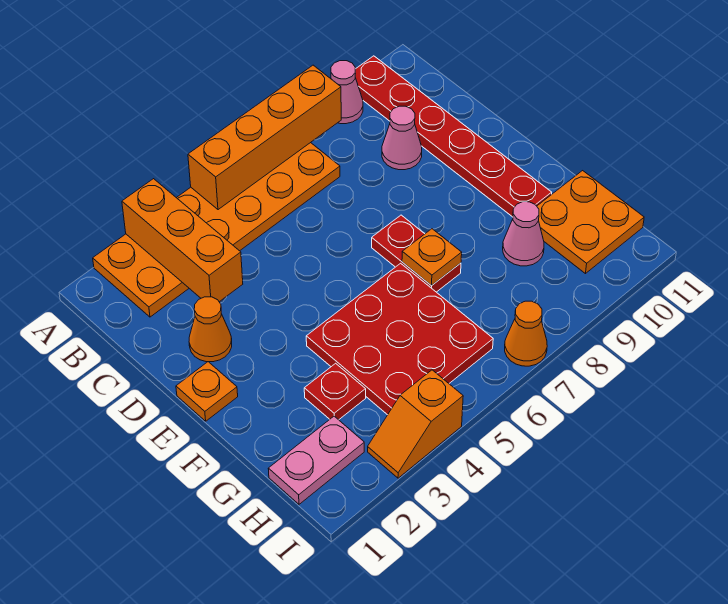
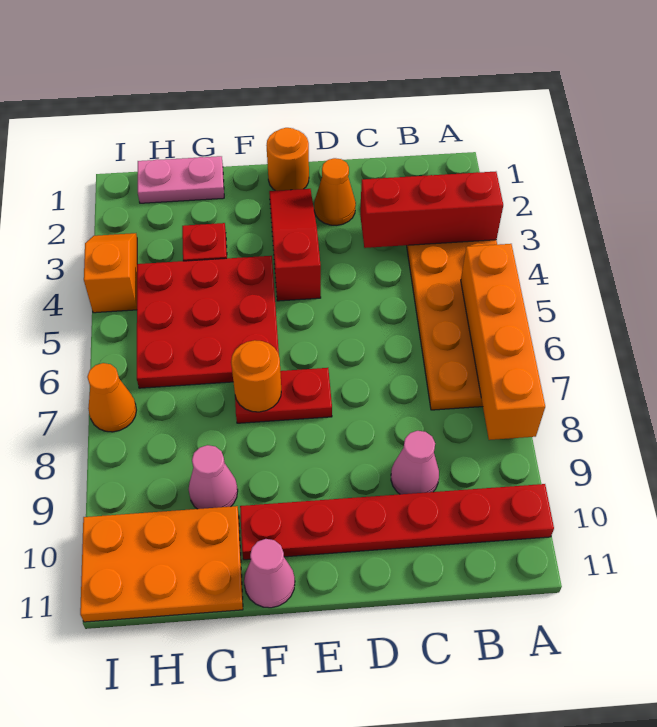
orange 1x3 brick [122,179,243,302] -> red 1x3 brick [360,172,503,248]
pink 1x1 cone [331,61,363,124] -> pink 1x1 cone moved to [244,539,295,608]
orange 1x1 plate [176,362,238,421] -> orange 1x1 round brick [266,128,309,191]
none -> red 1x3 slope [269,189,321,301]
orange 1x1 plate [402,229,462,286] -> orange 1x1 round brick [231,340,281,412]
orange 2x2 plate [537,171,644,274] -> orange 2x3 plate [80,506,243,622]
pink 1x2 plate [268,416,364,504] -> pink 1x2 plate turned to [138,156,224,203]

